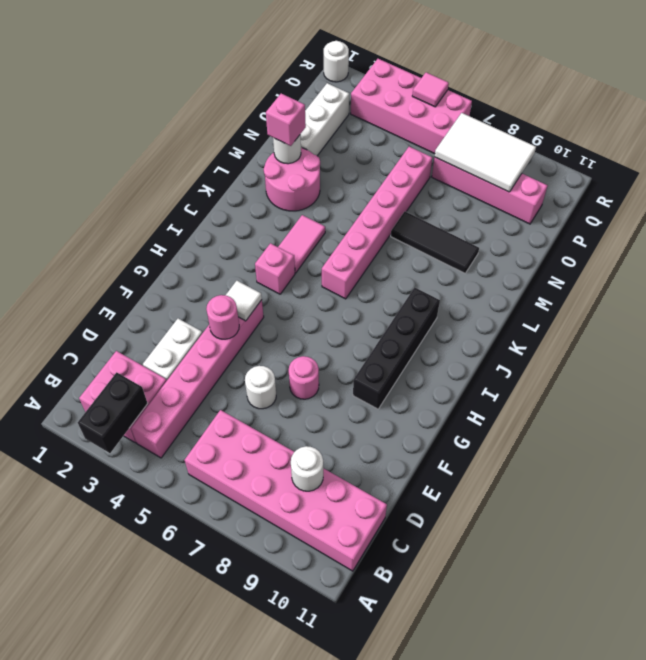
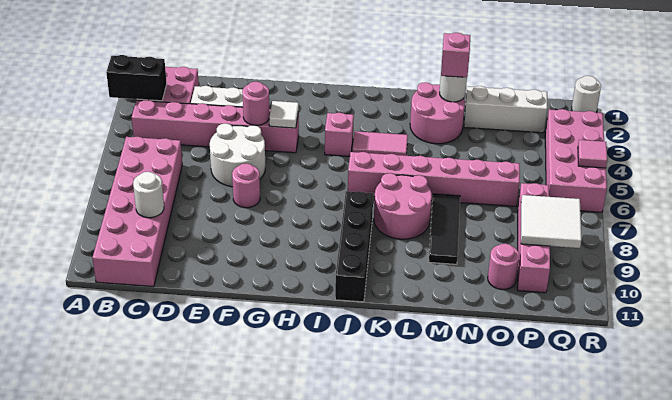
white 1x1 round brick [245,366,276,409] -> white 2x2 round brick [210,124,265,187]
black 1x4 brick [353,287,440,409] -> black 1x4 brick turned to [335,191,373,302]
none -> pink 2x2 round brick [374,173,432,239]
none -> pink 1x1 round brick [488,244,519,289]
white 2x3 tile [434,113,536,192] -> white 2x2 tile [521,195,582,248]

